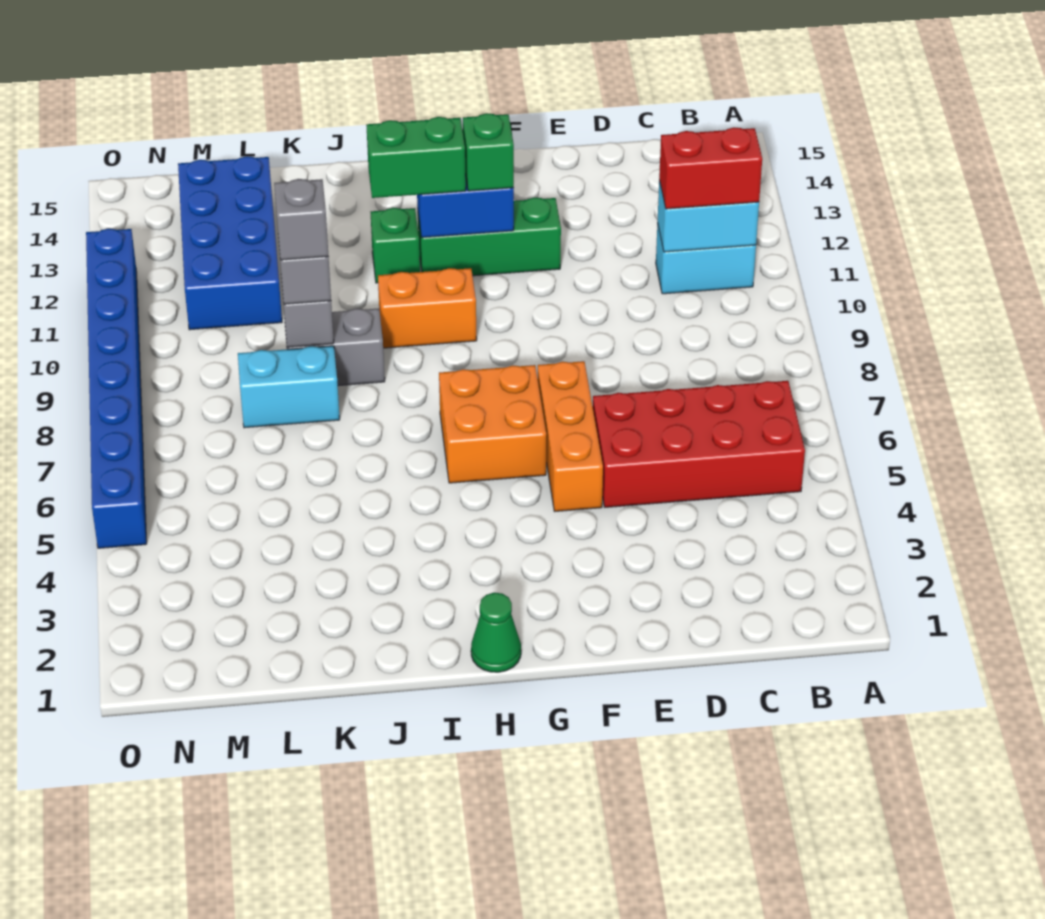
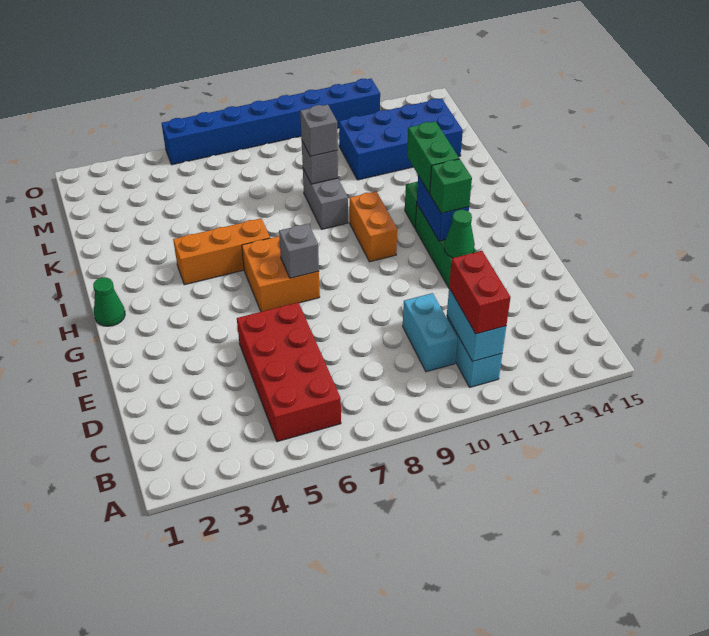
orange 1x3 brick [538,361,603,511] -> orange 1x3 brick moved to [173,218,270,285]
none -> green 1x1 cone [444,210,475,258]
cyan 1x2 brick [238,346,340,428] -> cyan 1x2 brick moved to [403,293,457,372]
grey 1x1 brick [274,179,328,260] -> grey 1x1 brick moved to [279,224,319,278]

